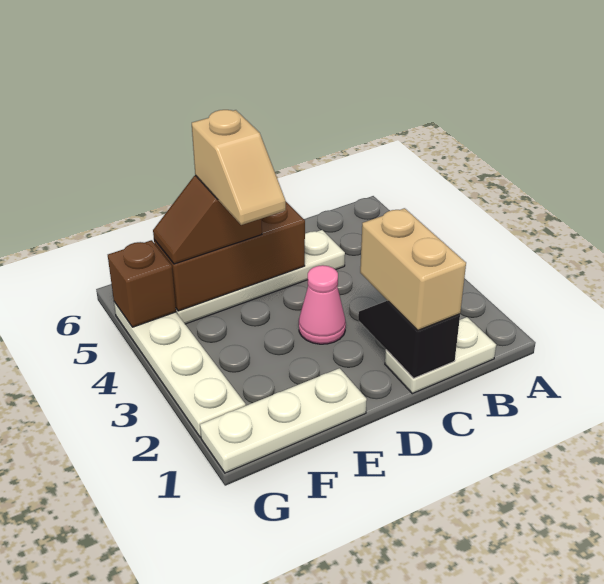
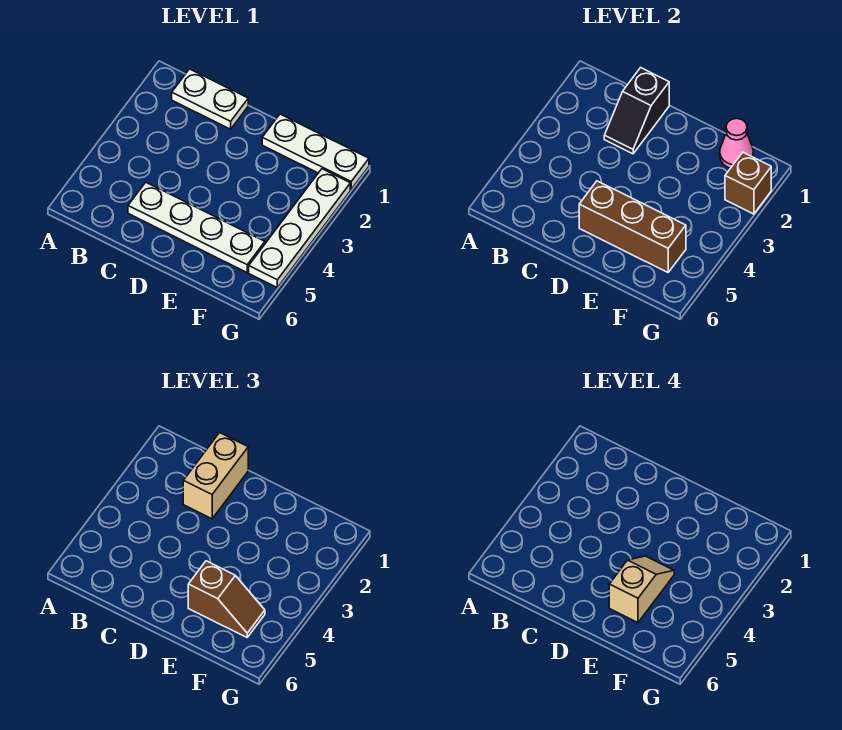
pink 1x1 cone [299,265,346,344] -> pink 1x1 cone moved to [720,118,753,168]
brown 1x1 brick [108,240,176,327] -> brown 1x1 brick moved to [725,153,771,214]

